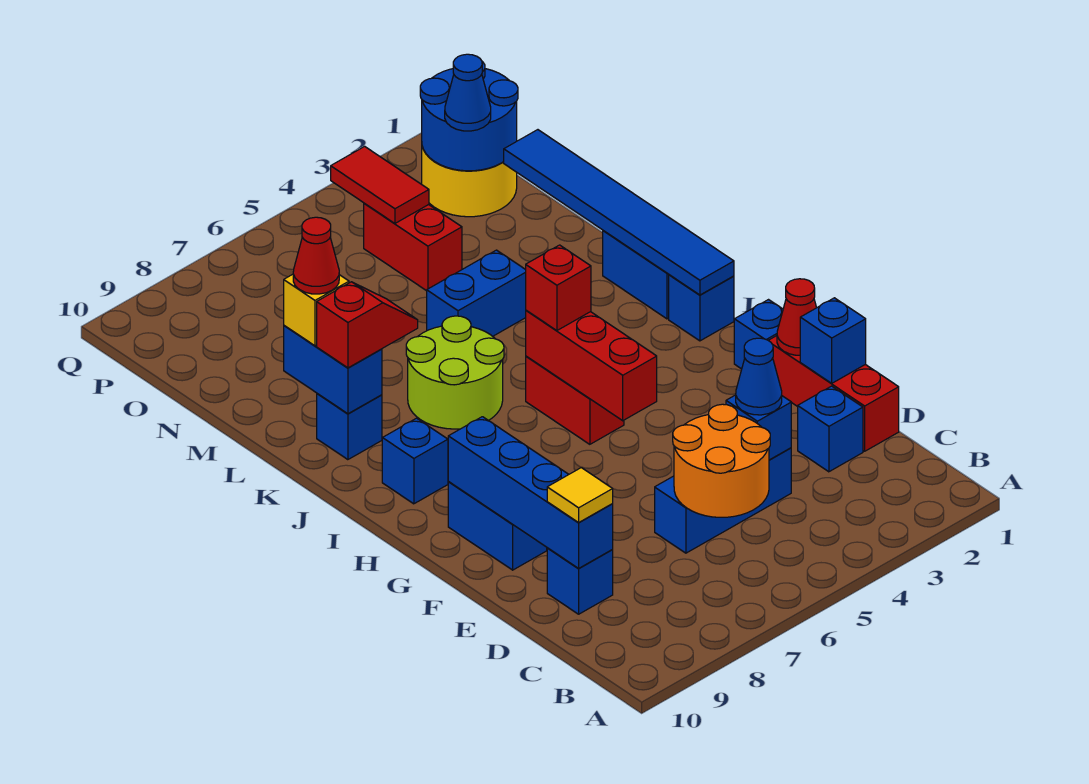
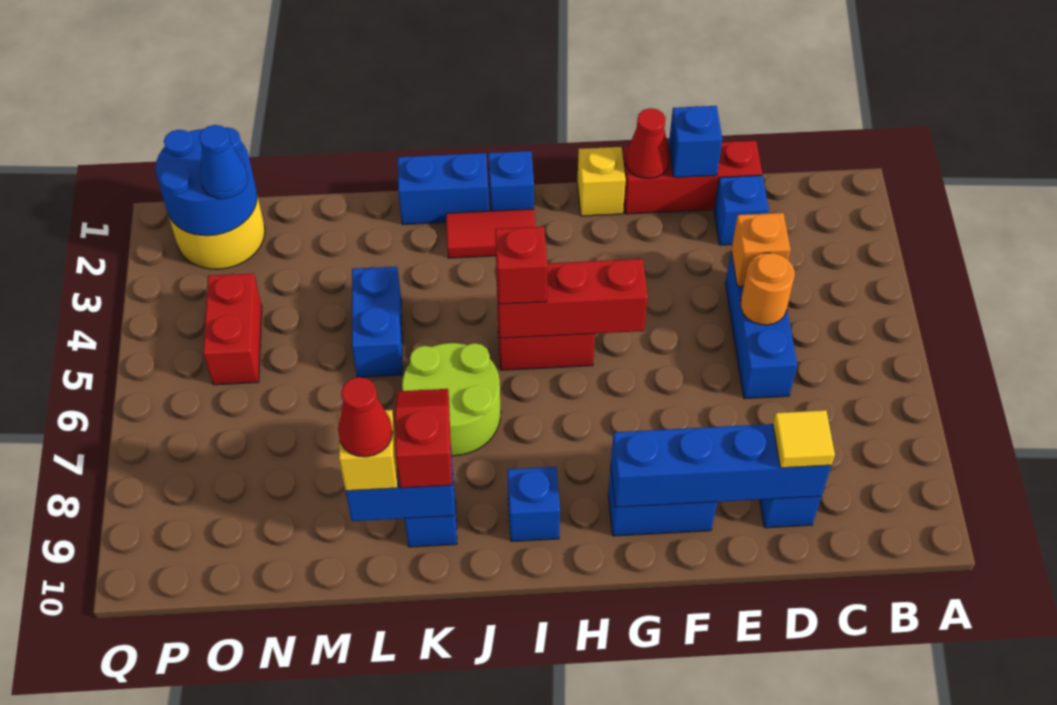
orange 2x2 round brick [673,404,770,517] -> orange 1x1 round brick [741,253,795,325]
blue 1x1 brick [726,395,791,460] -> orange 1x1 brick [731,213,791,287]
blue 1x1 cone [736,338,782,415] -> none
blue 1x1 brick [734,300,783,369] -> yellow 1x1 brick [577,147,626,216]
blue 1x6 tile [504,130,734,295] -> none
red 1x2 brick [364,203,462,291] -> red 1x2 brick turned to [203,273,262,385]
red 1x2 tile [331,146,429,223] -> red 1x2 tile moved to [446,209,535,258]

